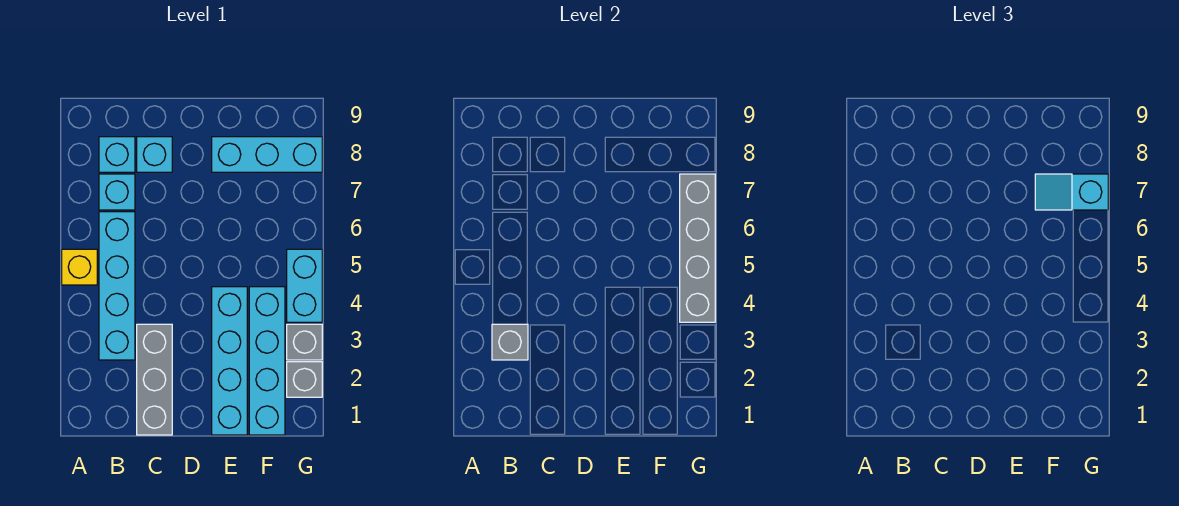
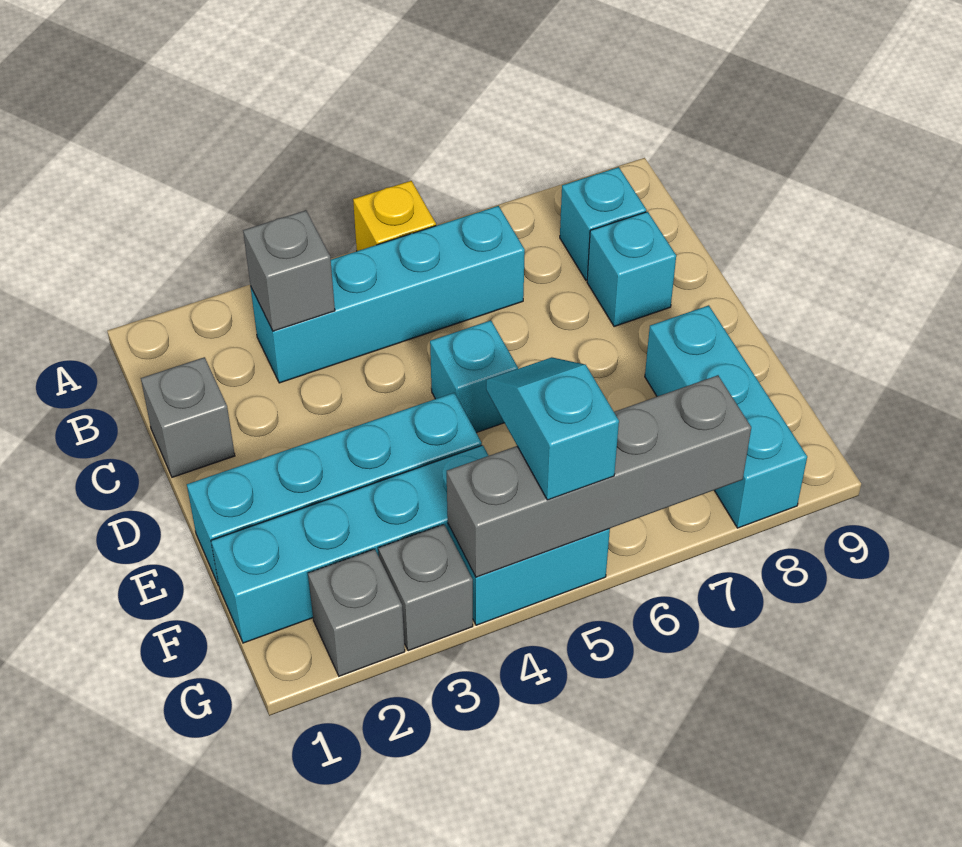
cyan 1x1 brick [99,174,135,210] -> cyan 1x1 brick moved to [430,320,518,433]
grey 1x3 brick [137,324,172,435] -> grey 1x1 brick [141,357,235,477]
cyan 1x2 slope [1035,174,1108,210] -> cyan 1x2 slope moved to [486,357,619,500]

